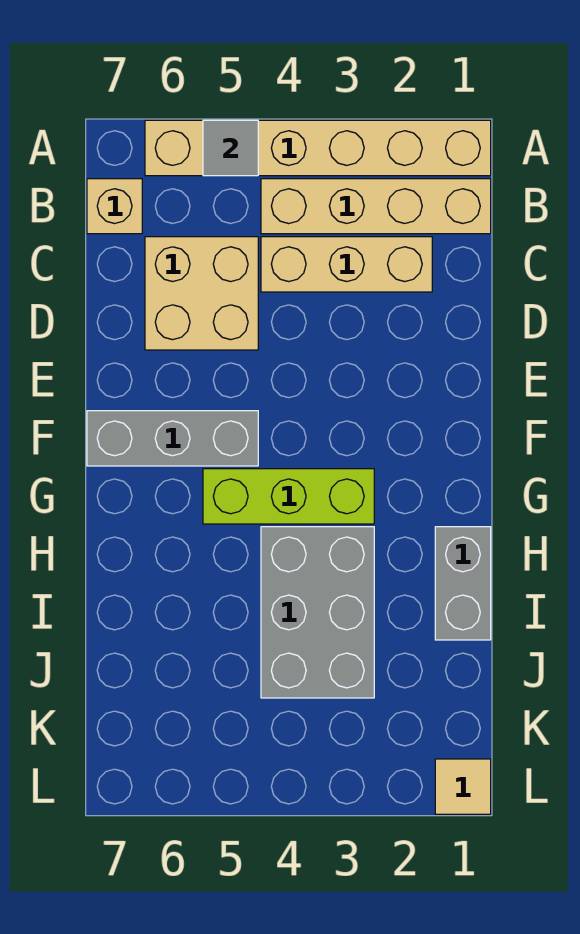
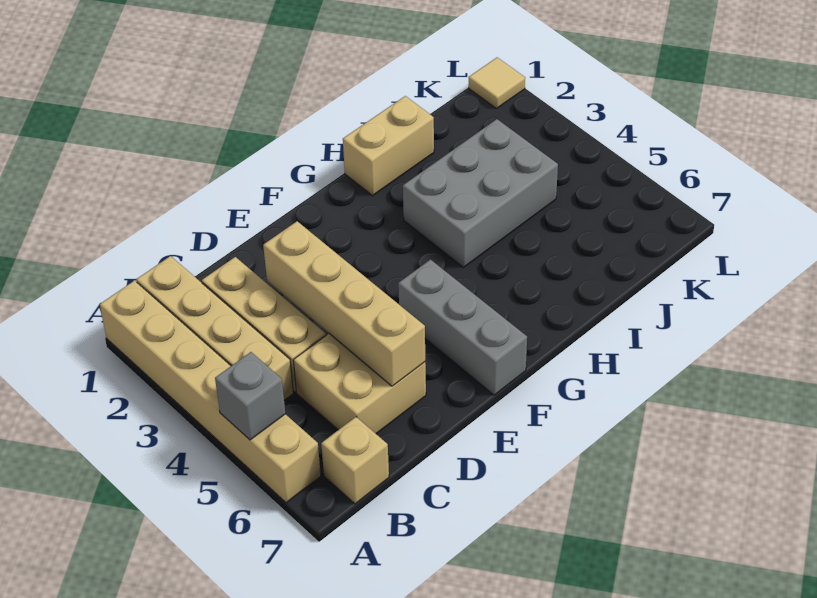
grey 1x1 tile [203,120,258,176] -> grey 1x1 brick [215,352,285,440]
none -> tan 1x4 brick [263,221,425,386]
lime 1x3 brick [203,469,374,524] -> none
grey 1x2 brick [435,527,491,640] -> tan 1x2 brick [343,96,434,196]

